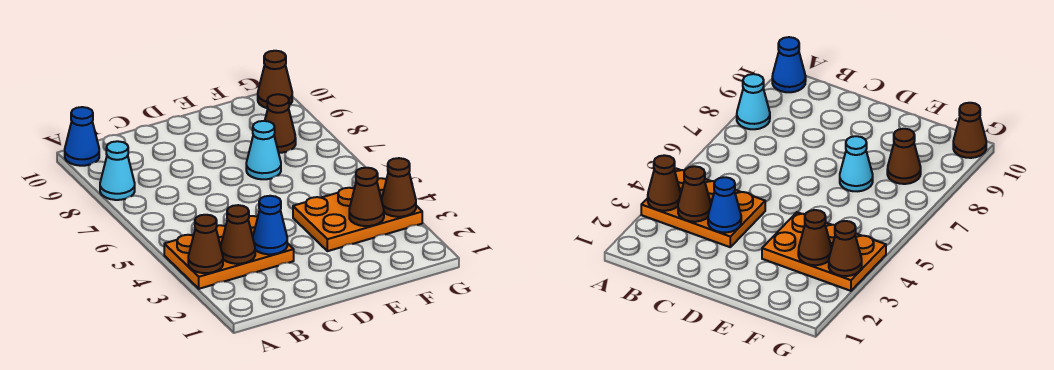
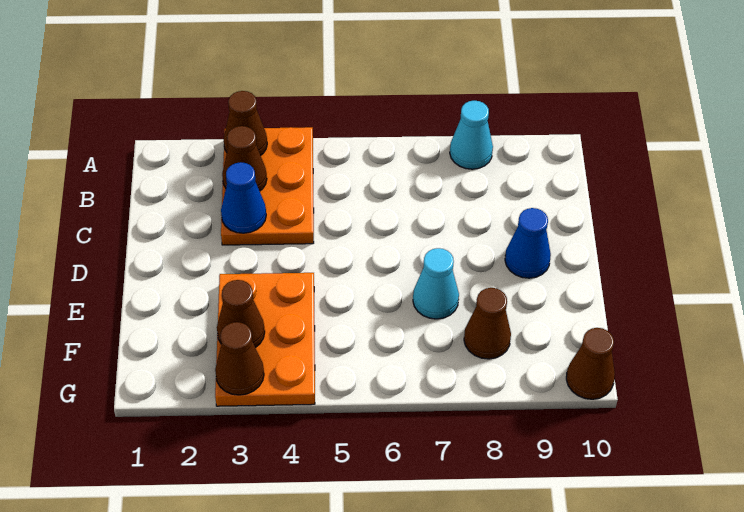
blue 1x1 cone [65,107,99,166] -> blue 1x1 cone moved to [505,208,551,278]

